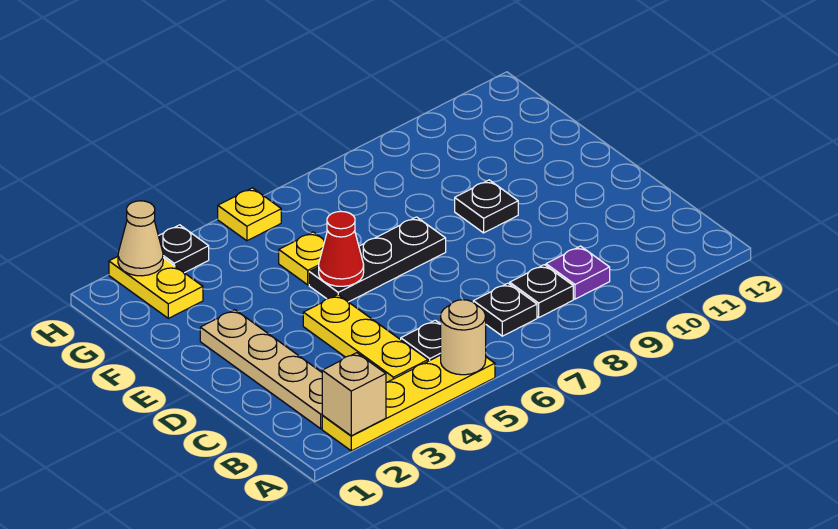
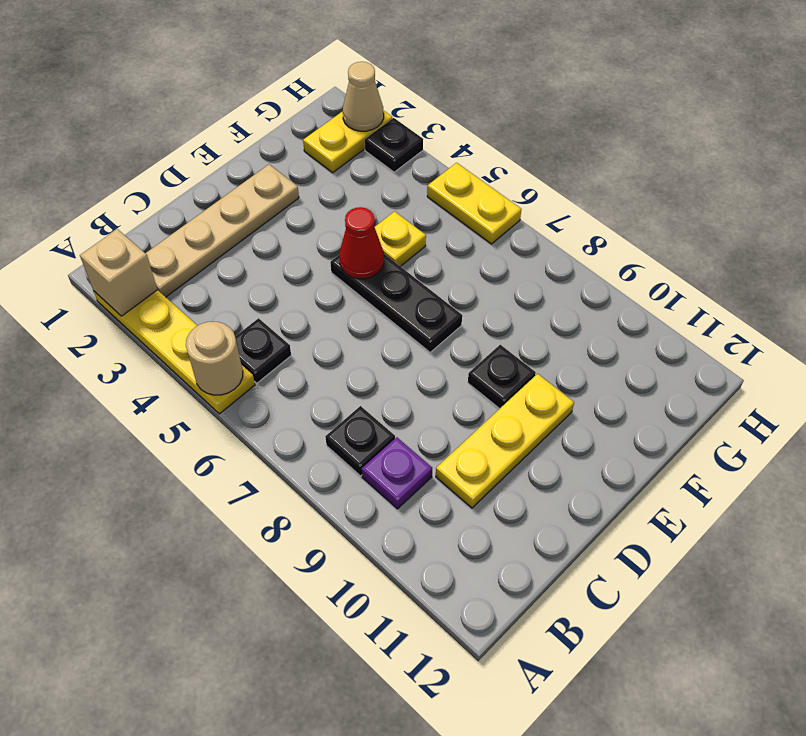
yellow 1x3 plate [303,295,428,382] -> yellow 1x3 plate moved to [436,374,574,508]
black 1x1 plate [473,283,537,336] -> none
yellow 1x1 plate [218,188,281,241] -> yellow 1x2 plate [427,163,522,244]

